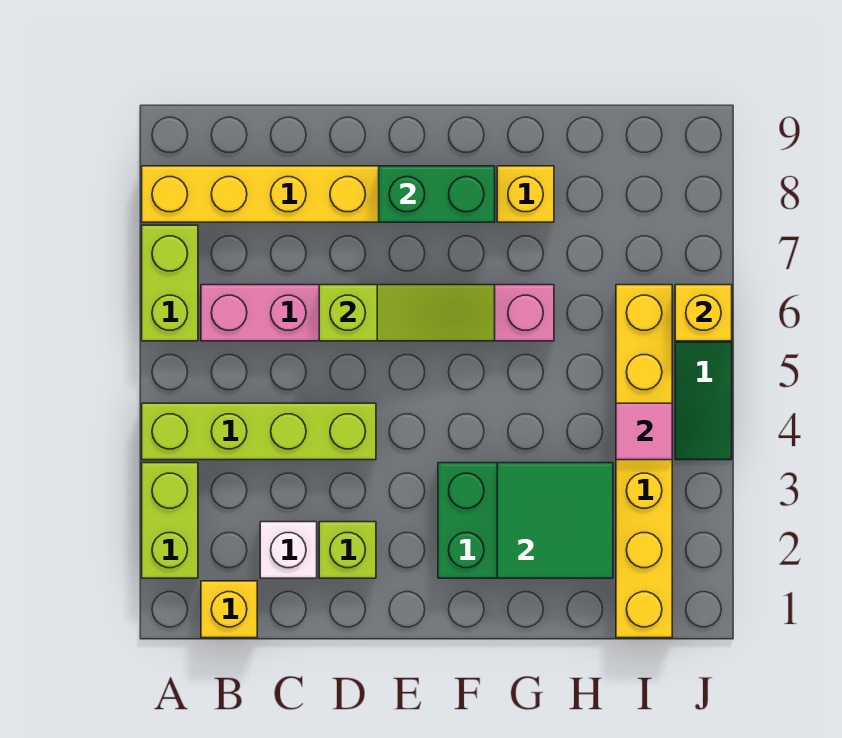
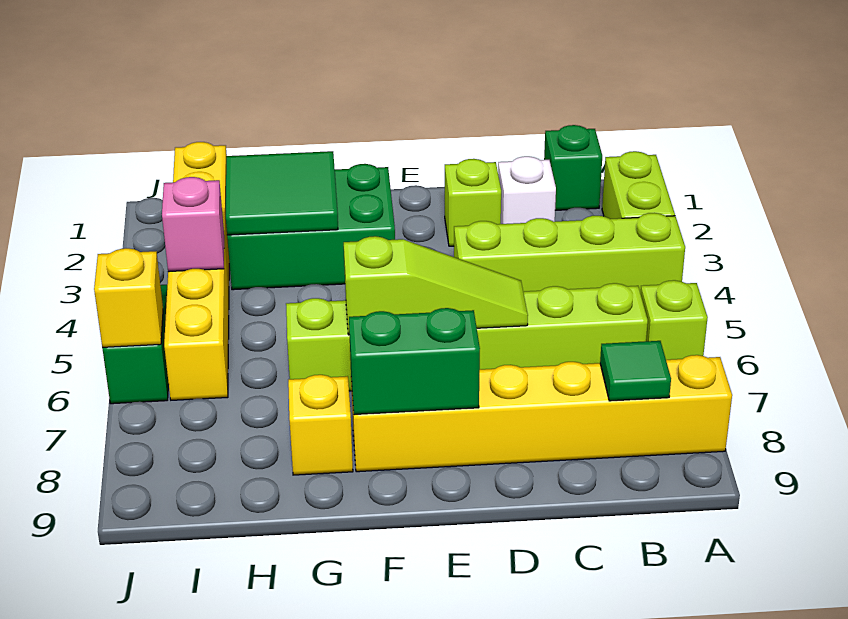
lime 1x2 brick [142,225,198,341] -> lime 1x1 brick [640,280,708,360]
yellow 1x1 brick [201,581,257,638] -> green 1x1 brick [544,125,602,210]
pink 1x6 brick [201,285,554,341] -> lime 1x6 brick [286,283,648,391]
none -> green 1x1 tile [600,341,671,401]
lime 1x3 slope [319,285,495,341] -> lime 1x3 slope turned to [344,236,528,335]
pink 1x1 tile [616,403,672,460] -> pink 1x1 brick [162,177,224,272]

